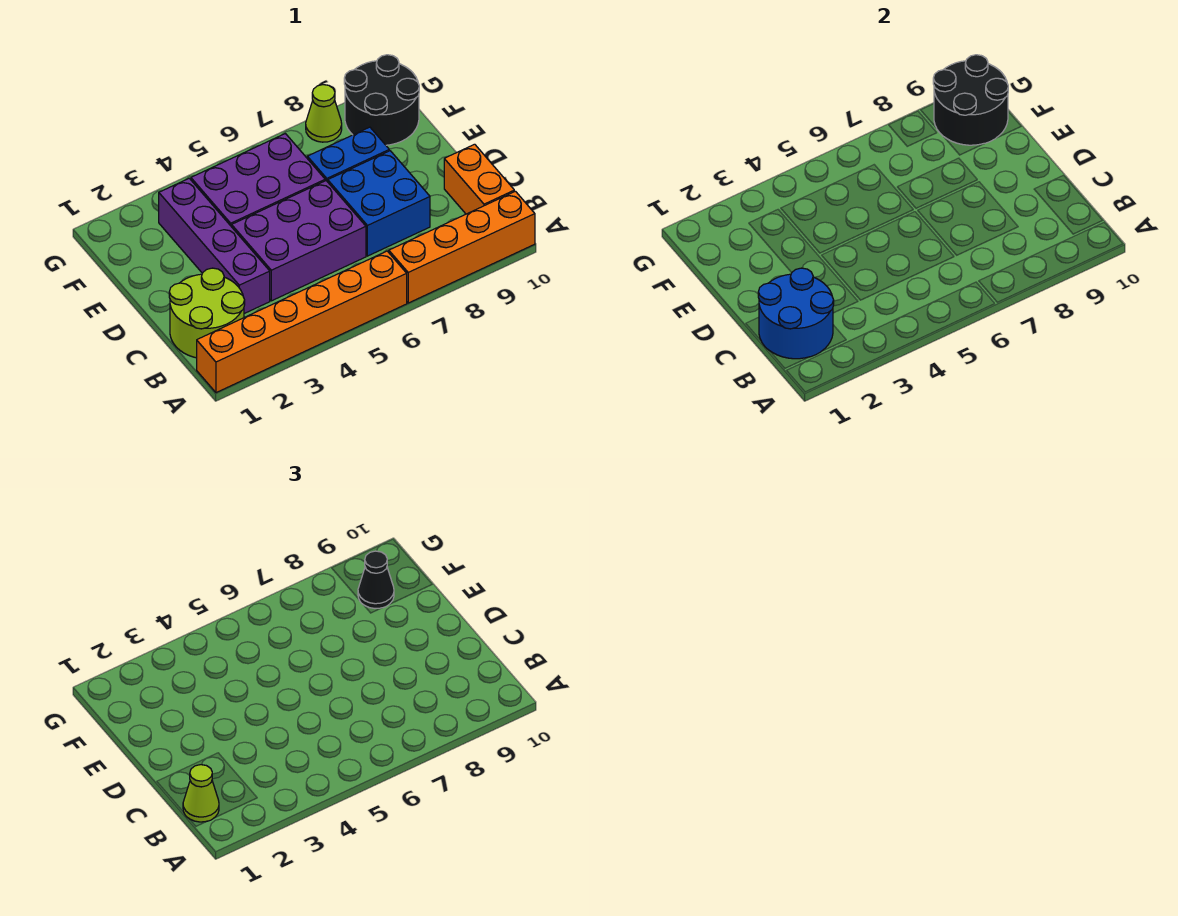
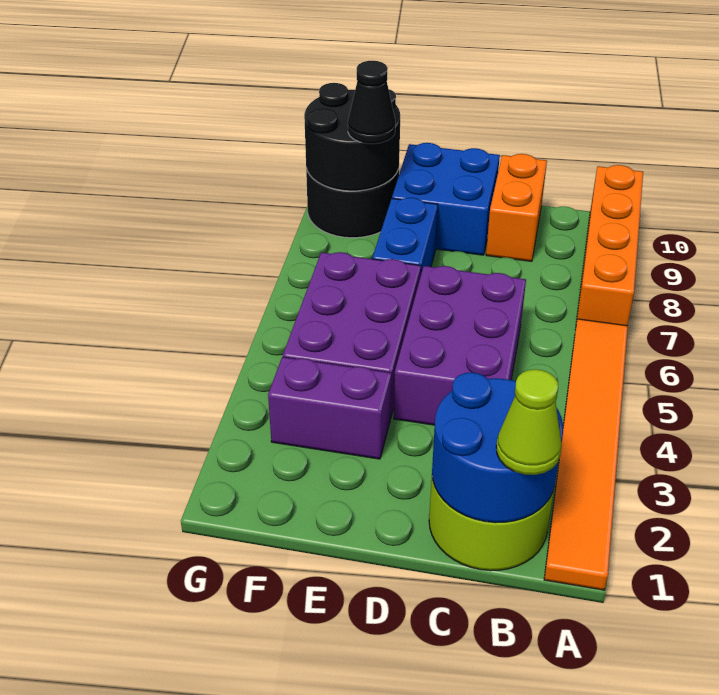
orange 1x6 brick [197,251,407,393] -> orange 1x6 tile [544,319,628,590]
orange 1x2 brick [444,144,514,214] -> orange 1x2 brick turned to [486,154,547,261]
purple 1x4 brick [159,178,270,314] -> purple 1x2 brick [268,357,392,459]
blue 2x2 brick [328,151,430,256] -> blue 2x2 brick moved to [392,143,500,255]
lime 1x1 cone [306,85,342,142] -> none

